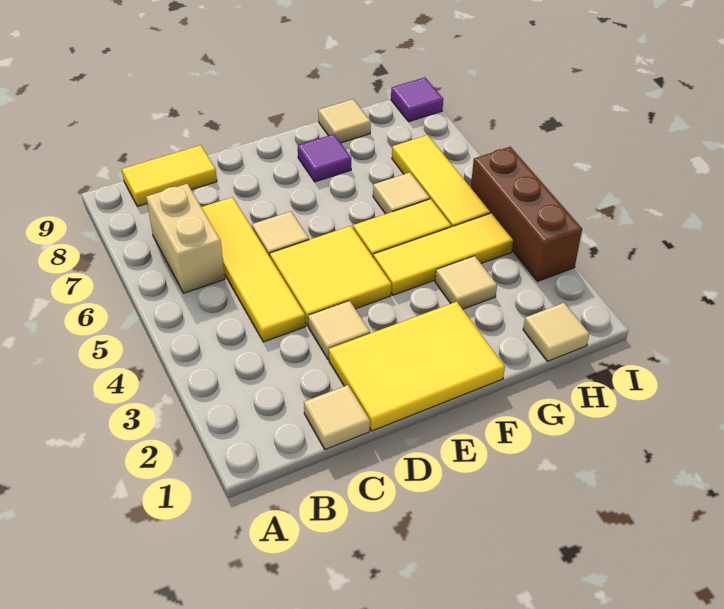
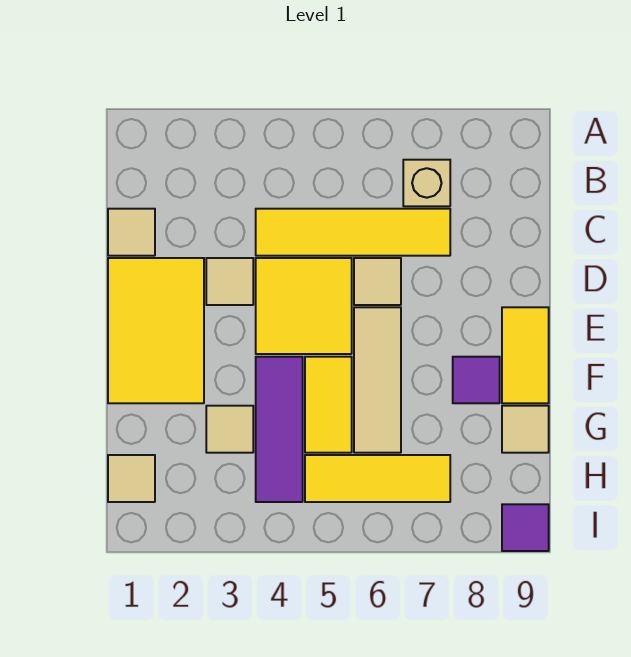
tan 1x2 brick [146,184,225,293] -> tan 1x1 brick [403,160,450,206]
yellow 1x2 tile [122,145,217,206] -> yellow 1x2 tile moved to [502,307,549,403]
yellow 1x3 tile [373,213,513,295] -> purple 1x3 tile [256,357,303,502]
tan 1x1 tile [373,172,430,214] -> tan 1x3 tile [354,307,401,453]
brown 1x3 brick [471,147,582,281] -> none

